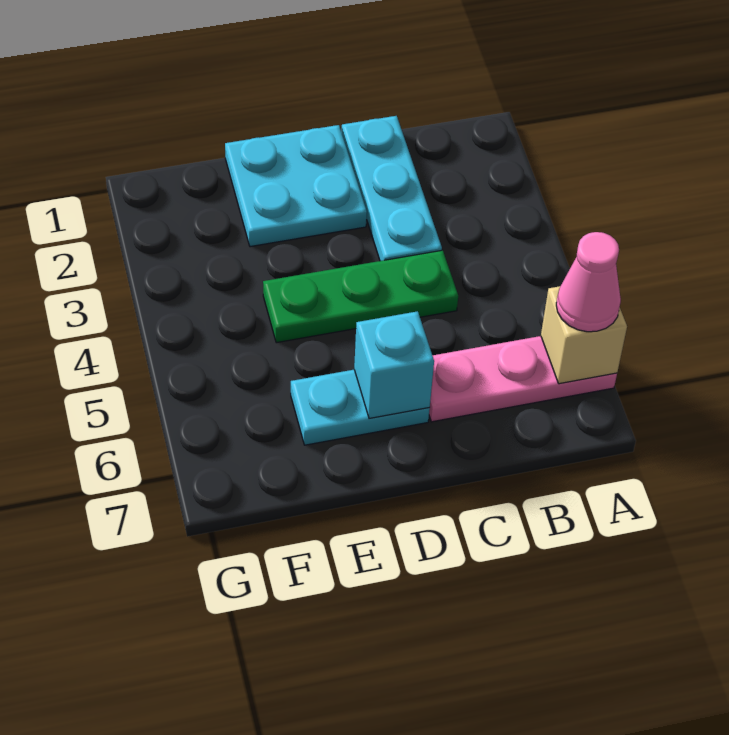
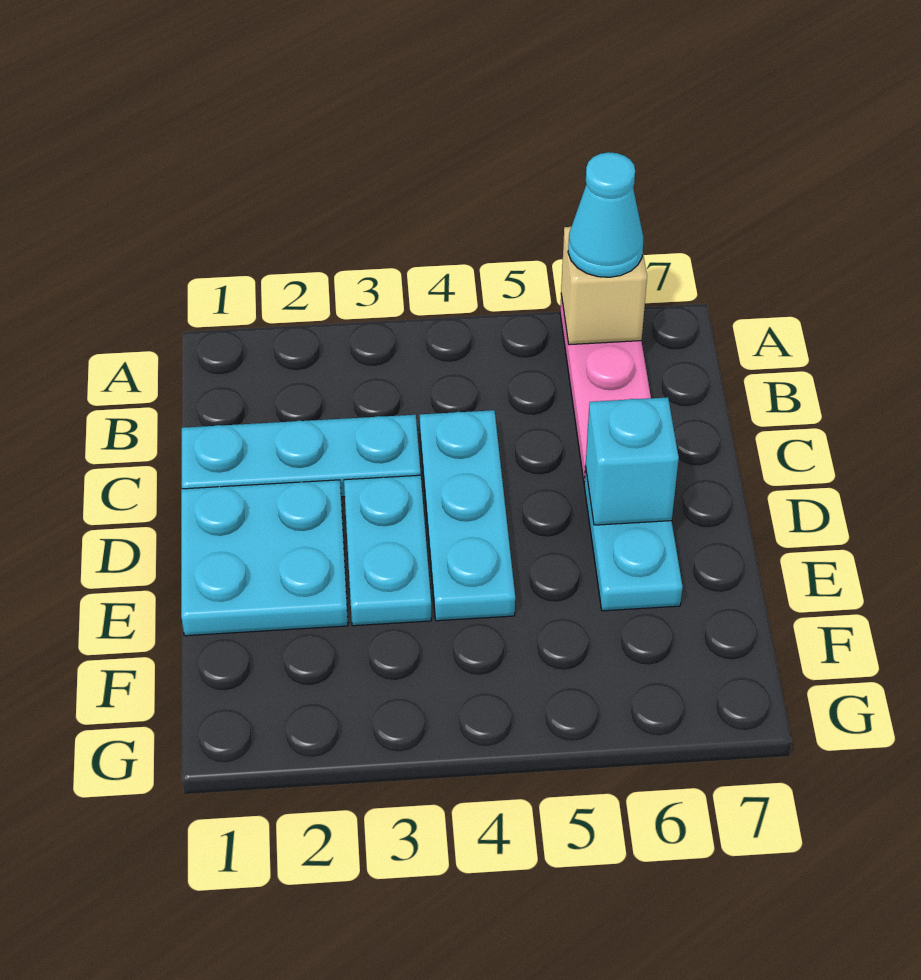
pink 1x1 cone [556,232,621,332] -> cyan 1x1 cone [568,152,644,277]
green 1x3 plate [263,250,458,343] -> cyan 1x3 plate [420,410,515,621]
none -> cyan 1x2 plate [344,475,431,626]

